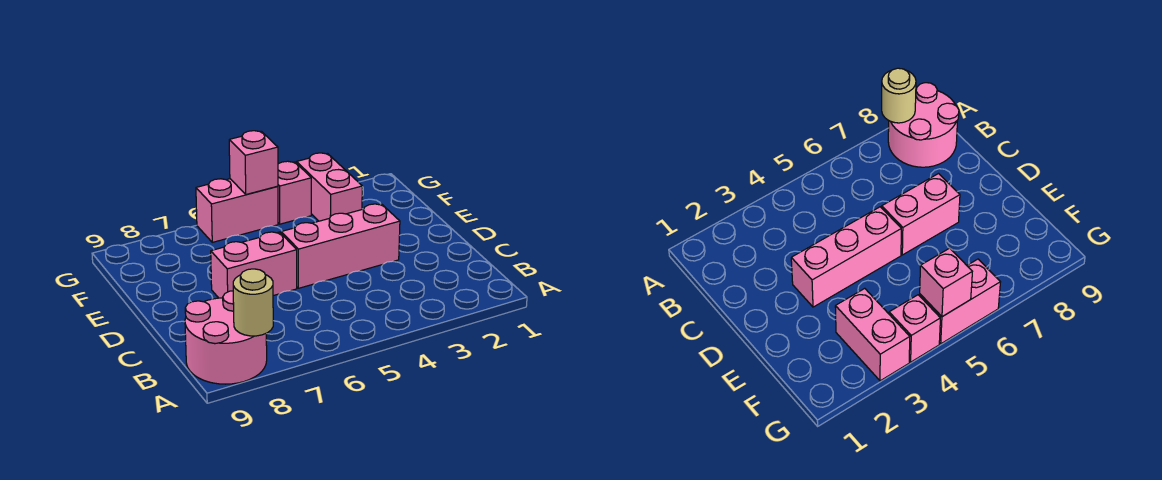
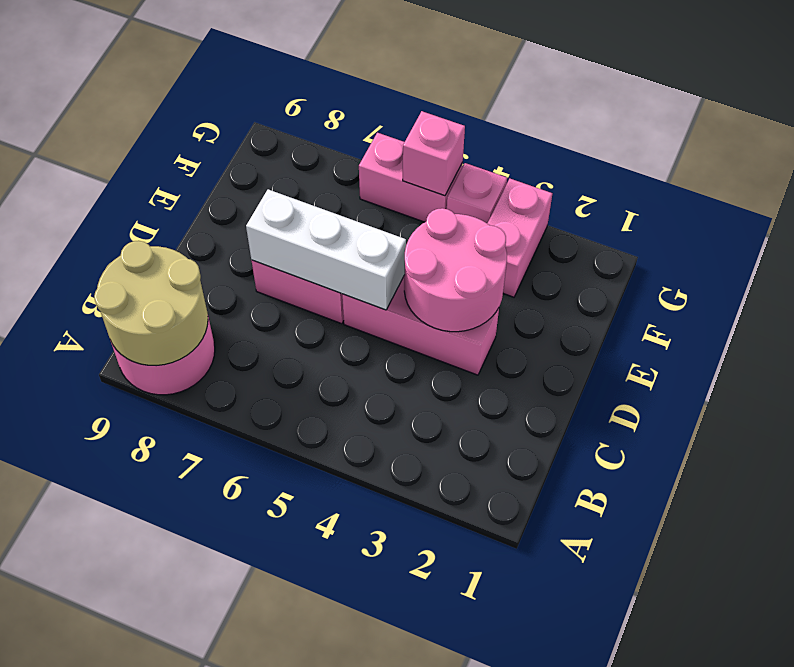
tan 1x1 round brick [233,269,273,336] -> tan 2x2 round brick [94,241,208,366]
none -> pink 2x2 round brick [404,208,507,332]
none -> white 1x3 brick [246,189,406,310]

